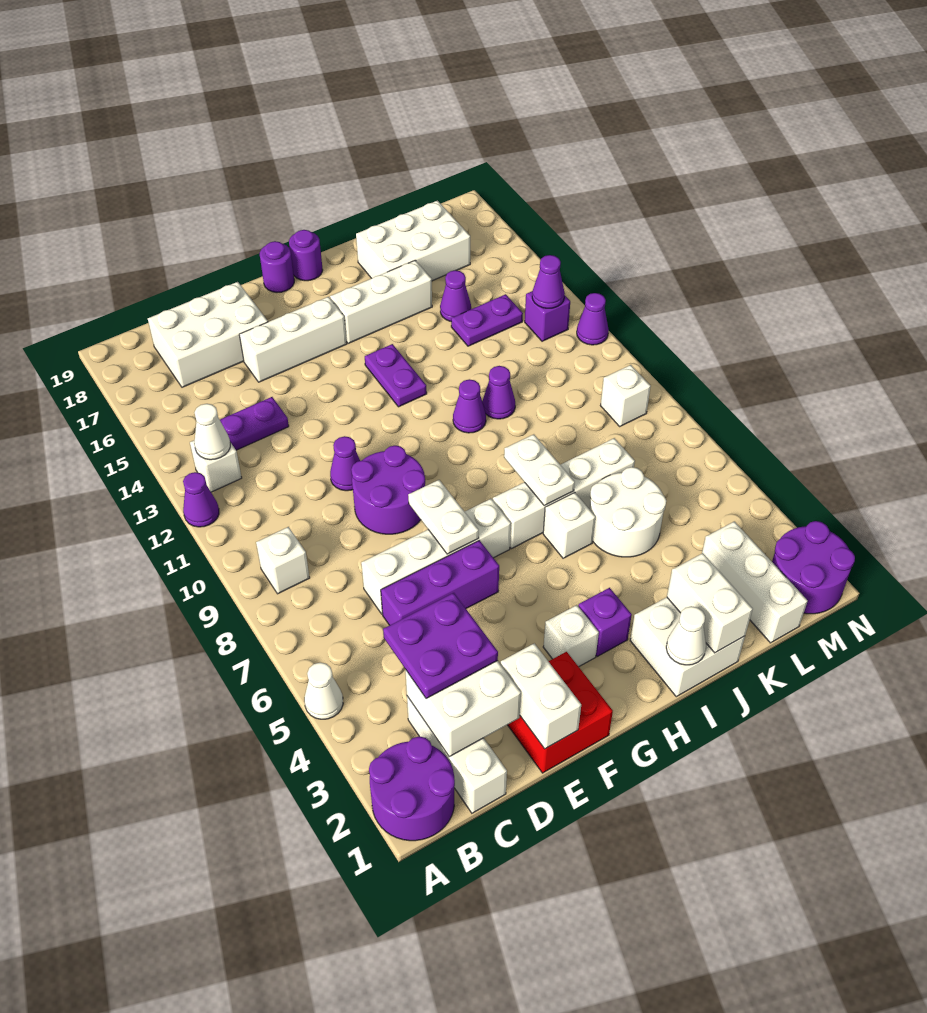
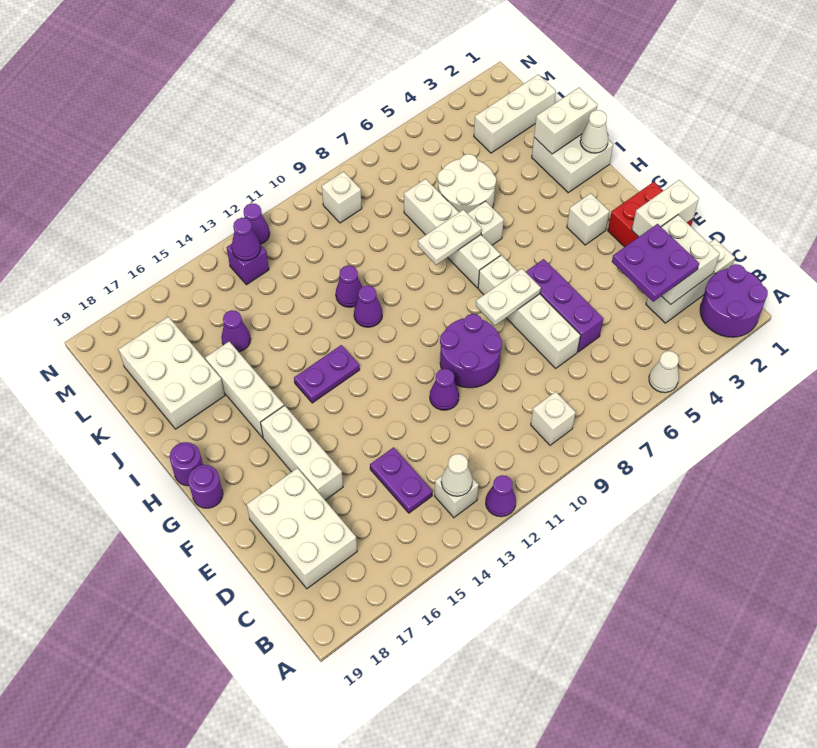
purple 1x1 brick [578,588,632,657] -> none
purple 1x2 plate [451,294,523,346] -> none
purple 2x2 round brick [772,521,855,614] -> none

